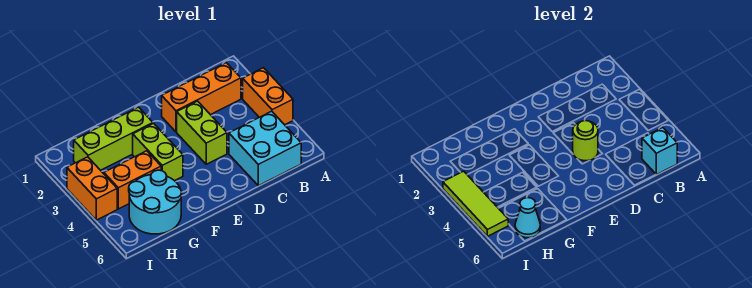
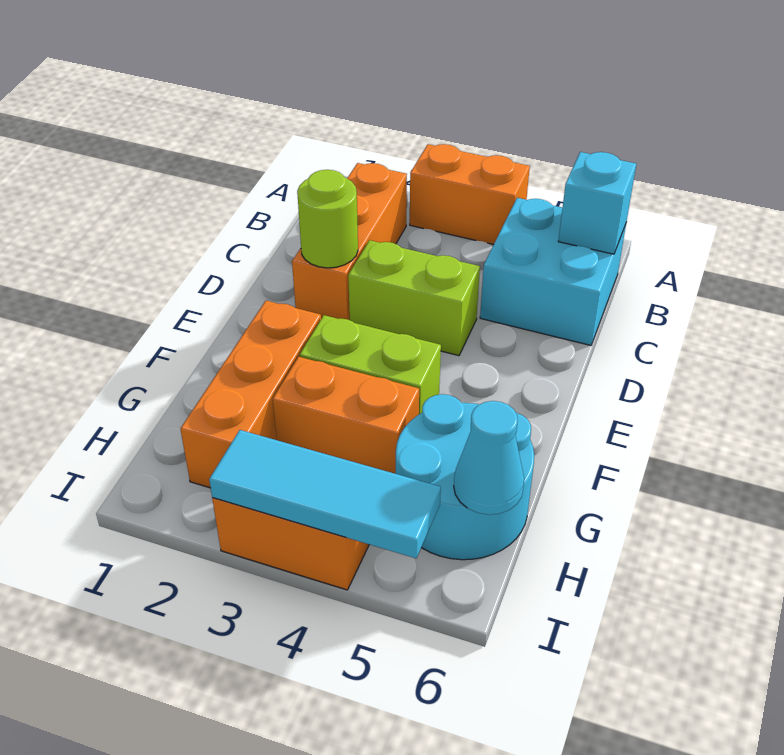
lime 1x1 round brick [573,121,598,161] -> lime 1x1 round brick moved to [297,170,358,268]
lime 1x3 brick [74,107,153,170] -> orange 1x3 brick [180,301,321,488]
orange 1x2 brick [104,151,161,209] -> orange 1x2 brick turned to [273,357,419,474]
lime 1x3 tile [443,171,508,236] -> cyan 1x3 tile [209,430,441,558]

